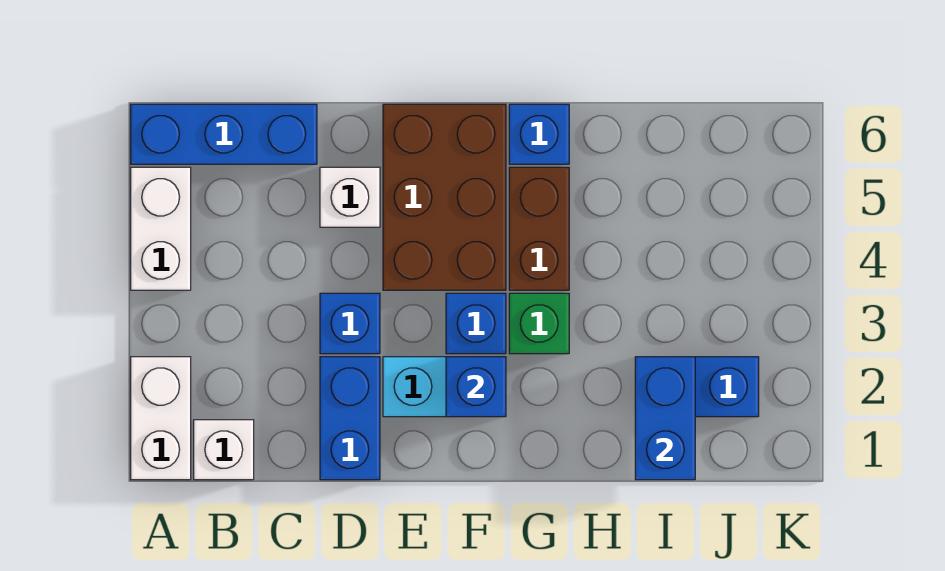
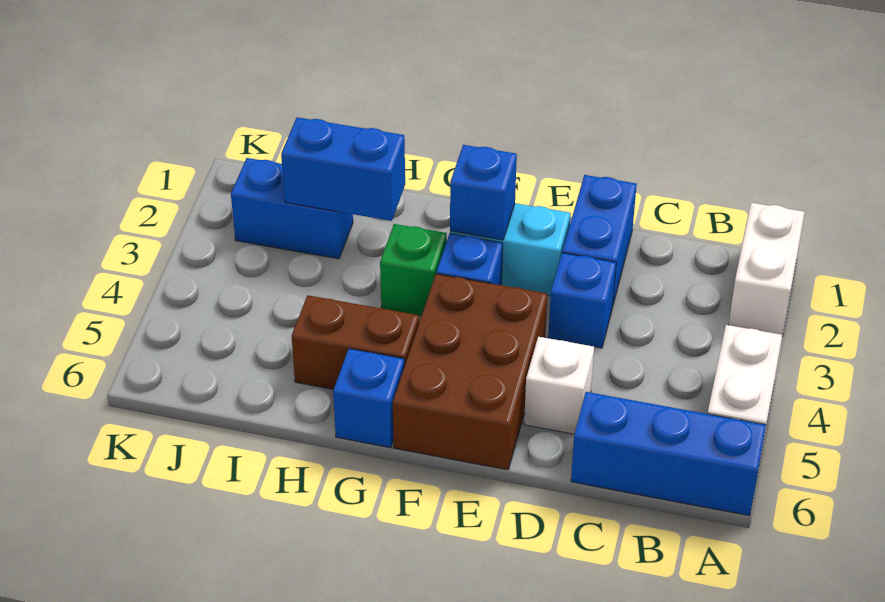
white 1x1 brick [194,420,254,480] -> none
brown 1x2 brick [509,167,569,290] -> brown 1x2 brick turned to [291,295,419,389]
blue 1x2 brick [635,357,695,480] -> blue 1x2 brick turned to [281,117,405,221]

